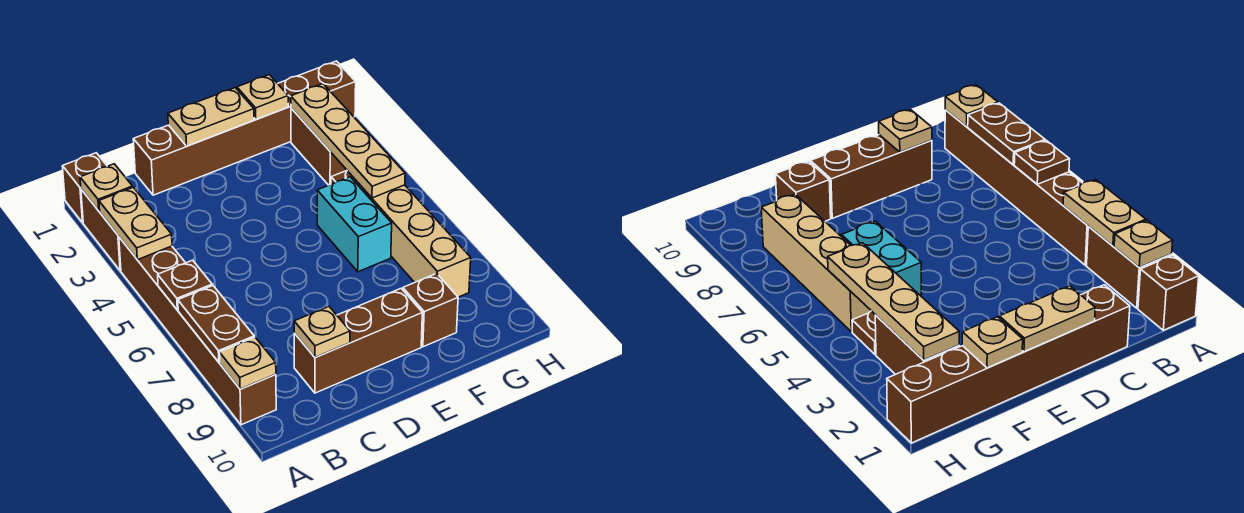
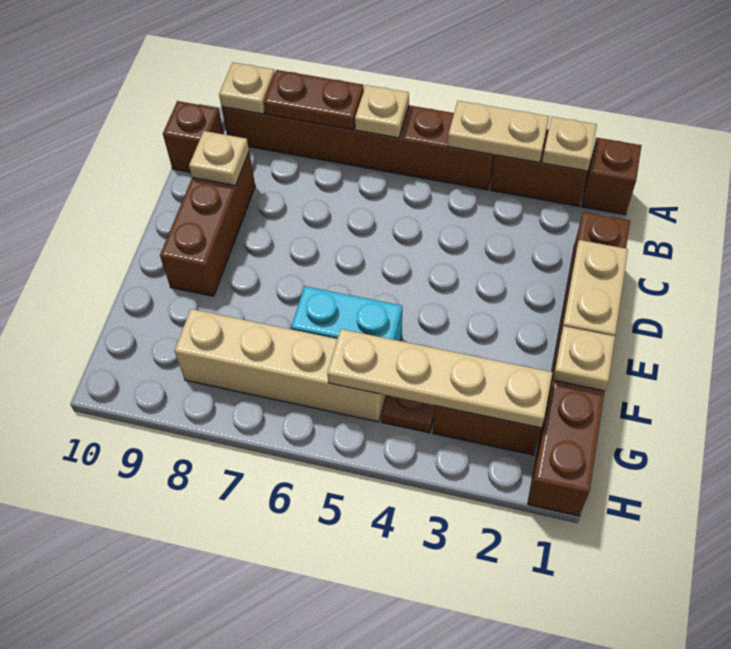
brown 1x1 plate [158,260,212,310] -> tan 1x1 plate [355,85,409,138]
brown 1x1 brick [403,273,458,347] -> brown 1x1 brick moved to [163,101,224,172]

